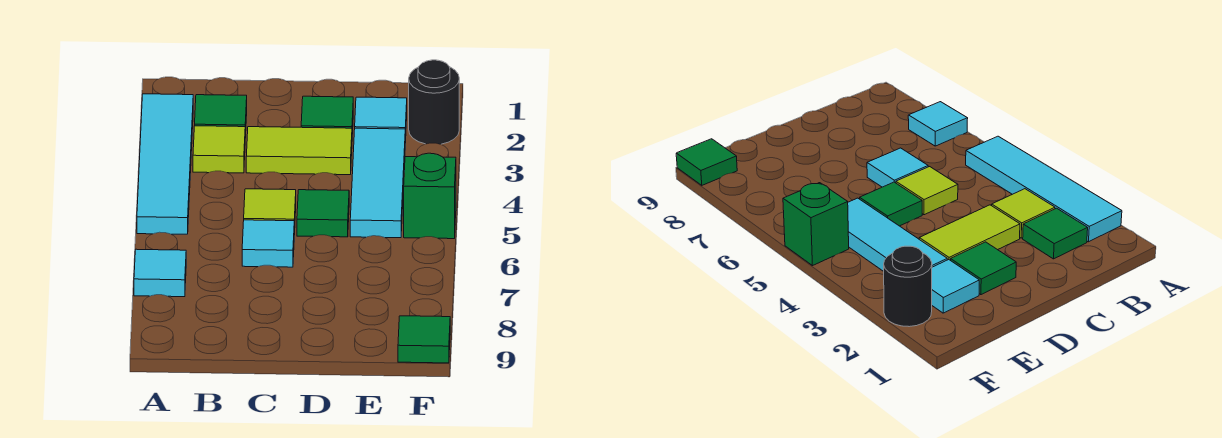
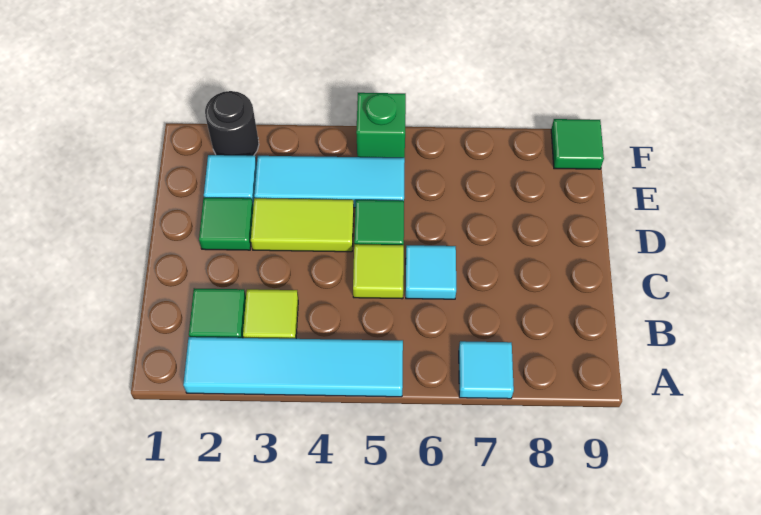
lime 1x2 tile [246,127,352,175] -> lime 1x2 tile turned to [251,198,354,252]

